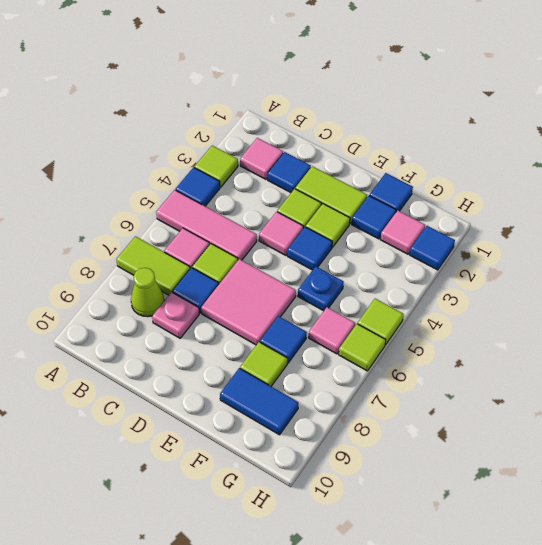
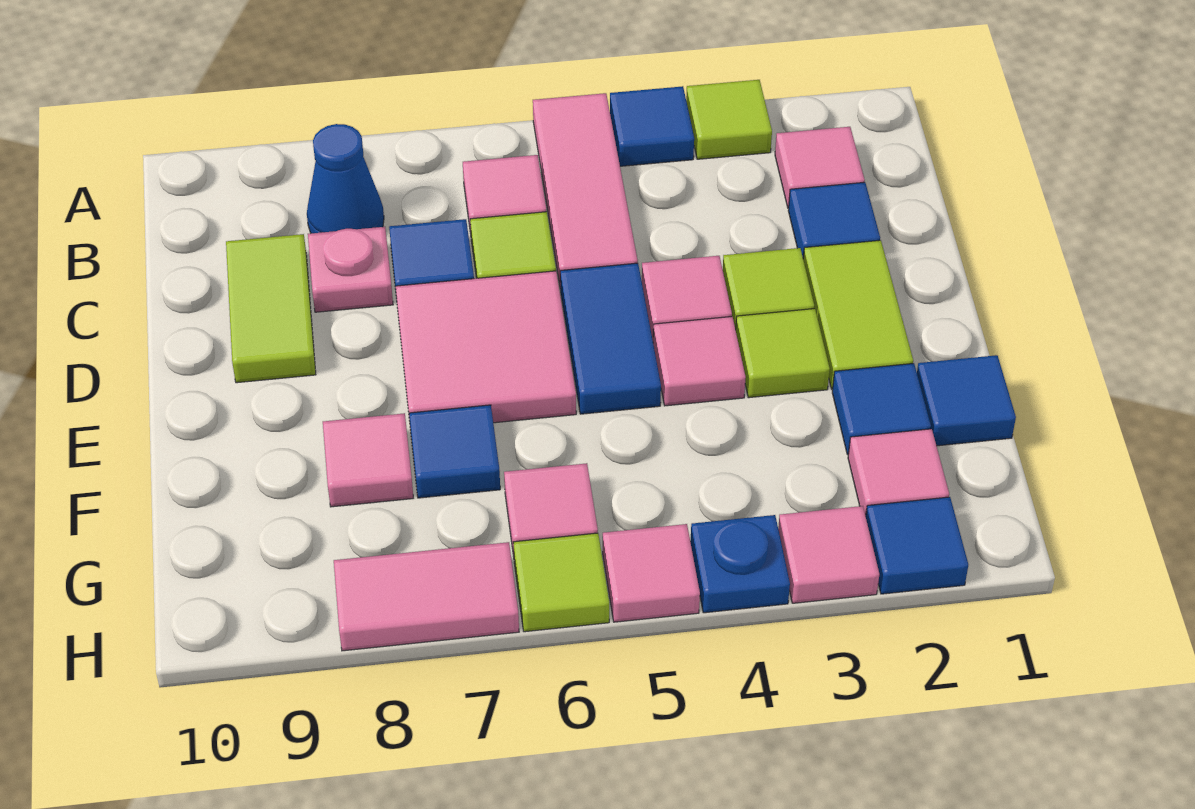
lime 1x2 tile [116,236,190,295] -> lime 1x2 tile moved to [226,234,316,383]
lime 1x1 cone [131,268,164,317] -> blue 1x1 cone [307,124,384,233]
blue 1x1 tile [287,227,332,270] -> pink 1x1 tile [653,317,746,406]
blue 1x1 plate [298,266,344,311] -> blue 1x1 plate moved to [690,515,790,613]
lime 1x1 tile [240,342,287,386] -> pink 1x1 tile [323,413,413,507]
blue 1x2 tile [220,368,298,435] -> blue 1x2 tile moved to [560,263,661,414]
none -> pink 1x1 tile [778,506,879,603]
lime 1x1 tile [358,299,404,345] -> pink 1x1 tile [603,524,700,622]
none -> pink 1x2 tile [334,542,519,651]

